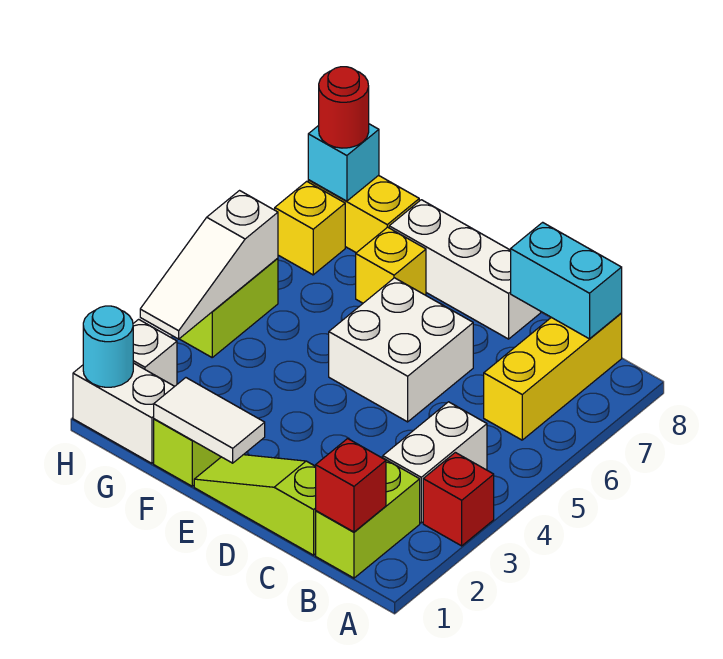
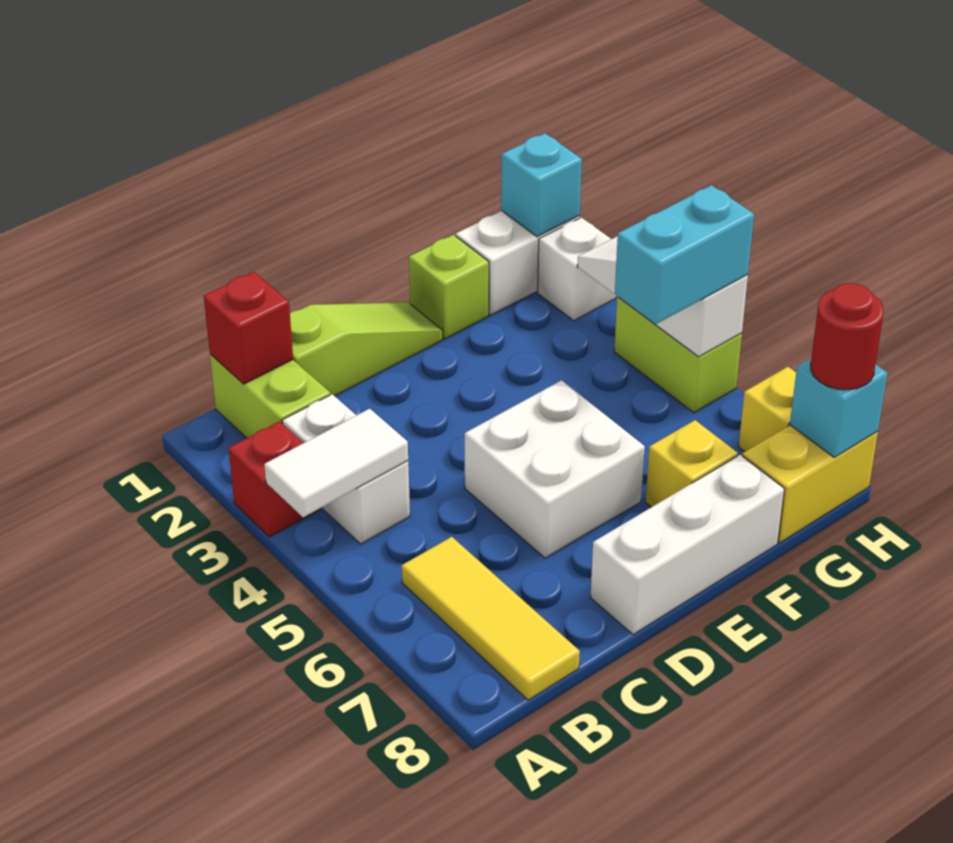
yellow 1x3 brick [484,314,622,440] -> yellow 1x3 tile [402,537,580,700]
cyan 1x2 brick [511,222,622,339] -> cyan 1x2 brick moved to [615,185,754,324]
white 1x2 tile [154,378,265,463] -> white 1x2 tile moved to [264,409,408,517]
cyan 1x1 round brick [83,306,133,387] -> cyan 1x1 brick [501,133,582,237]

